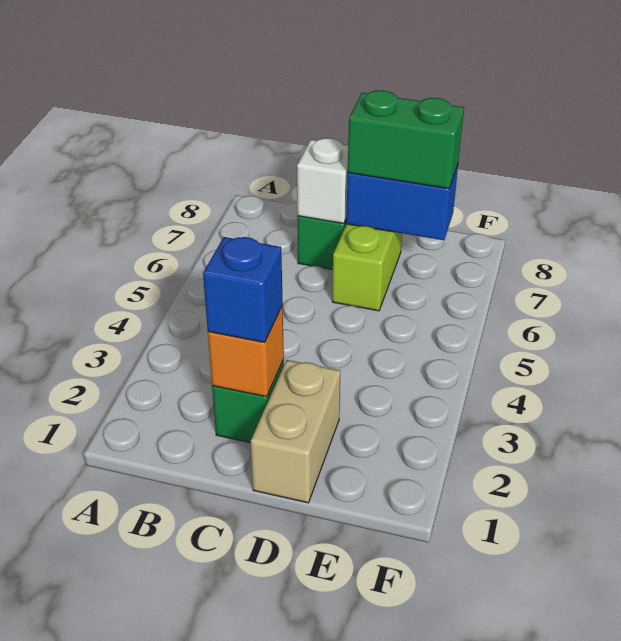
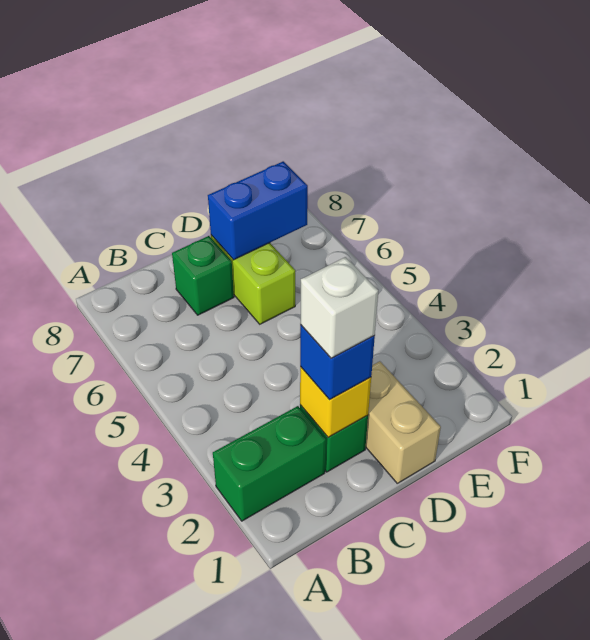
orange 1x1 brick [208,306,284,397] -> yellow 1x1 brick [300,367,371,437]
white 1x1 brick [297,138,348,224] -> white 1x1 brick moved to [300,257,378,358]
green 1x2 brick [348,90,464,189] -> green 1x2 brick moved to [213,406,326,521]

